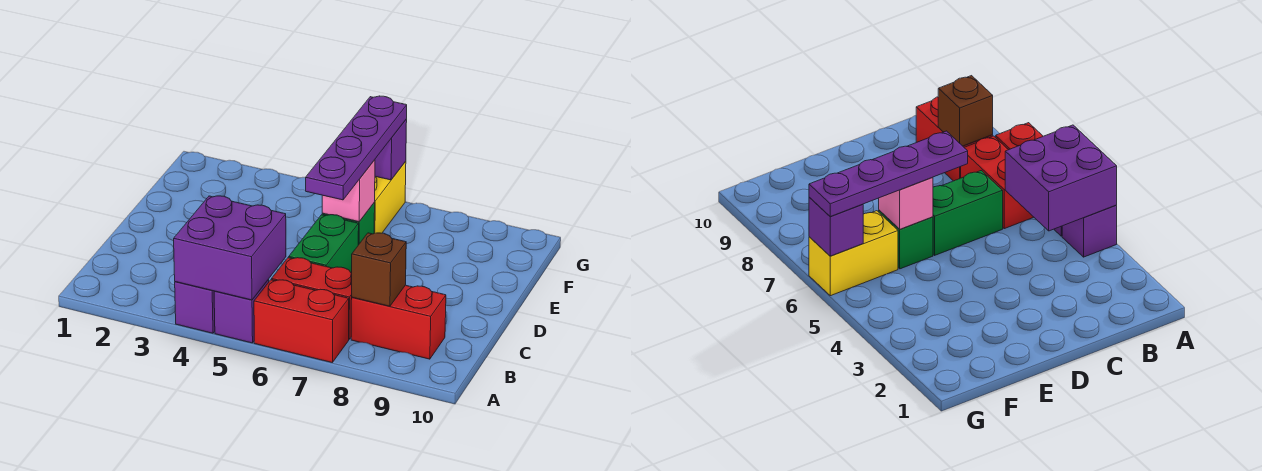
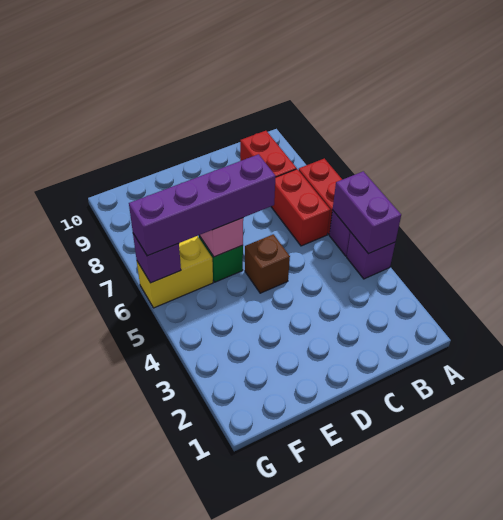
purple 2x2 brick [174,196,286,300] -> purple 1x2 brick [333,171,401,254]
brown 1x1 brick [352,233,406,306] -> brown 1x1 brick moved to [245,234,290,293]
green 1x2 brick [289,215,359,273] -> none
purple 1x4 plate [306,96,407,200] -> purple 1x4 brick [129,154,276,256]

